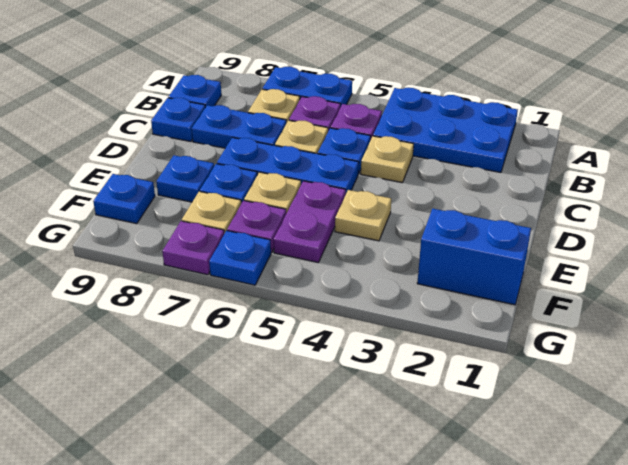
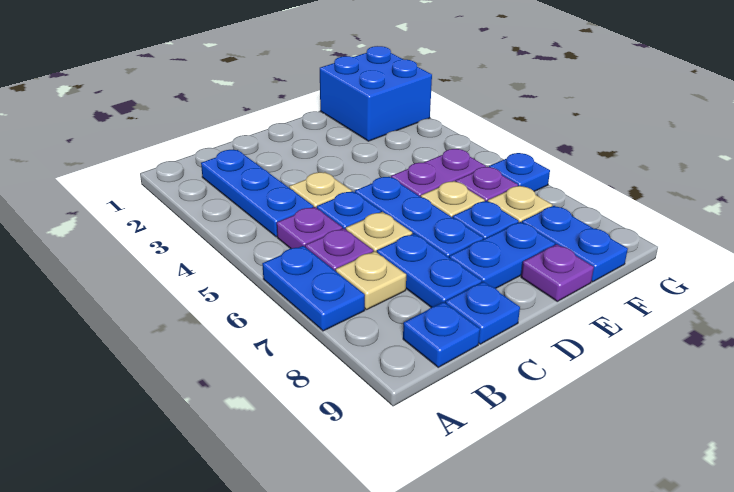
blue 2x3 plate [373,88,518,172] -> blue 1x3 plate [201,150,313,237]
tan 1x1 plate [335,190,391,241] -> none
blue 1x1 plate [156,155,214,202] -> blue 1x2 plate [449,222,555,288]
blue 1x2 brick [417,209,531,305] -> blue 2x2 brick [320,46,432,141]
blue 1x1 plate [93,174,155,224] -> blue 1x2 plate [522,206,628,282]
purple 1x1 plate [162,221,224,275] -> purple 1x1 plate moved to [521,244,594,301]

